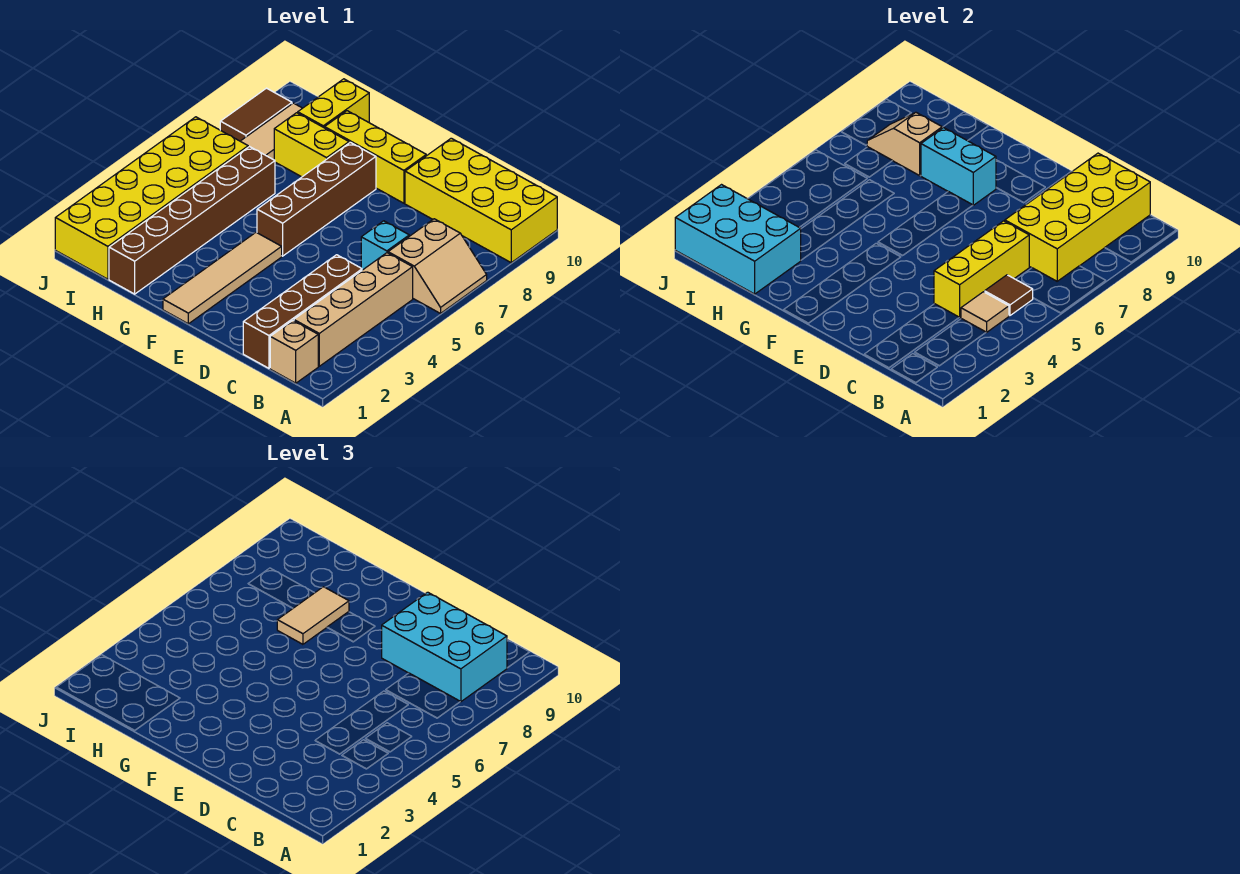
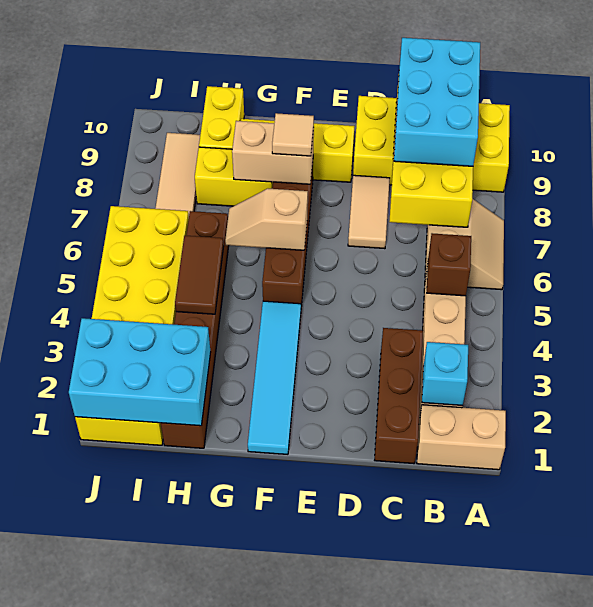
tan 1x1 brick [270,320,318,383] -> tan 1x2 brick [417,405,506,470]
tan 1x1 tile [961,292,1009,332] -> tan 1x1 tile moved to [272,113,314,156]
brown 1x1 tile [985,275,1033,315] -> brown 1x1 brick [427,233,471,296]
cyan 2x3 brick [382,592,507,702] -> cyan 2x3 brick turned to [394,38,480,166]
brown 1x4 brick [243,255,362,368] -> brown 1x3 brick [375,328,423,464]
yellow 1x3 brick [934,221,1029,318] -> none
cyan 1x1 brick [361,221,409,270] -> cyan 1x1 brick moved to [422,342,468,406]
tan 1x4 tile [163,232,282,324] -> cyan 1x4 tile [248,301,301,454]
cyan 1x2 brick [921,128,996,205] -> tan 1x2 brick [232,121,314,184]
tan 1x2 tile [277,587,349,644] -> tan 1x2 tile moved to [348,175,390,249]
tan 1x2 slope [867,112,942,176] -> tan 1x2 slope moved to [225,189,308,250]
brown 1x2 tile [220,88,292,141] -> brown 1x2 tile moved to [175,235,224,314]

